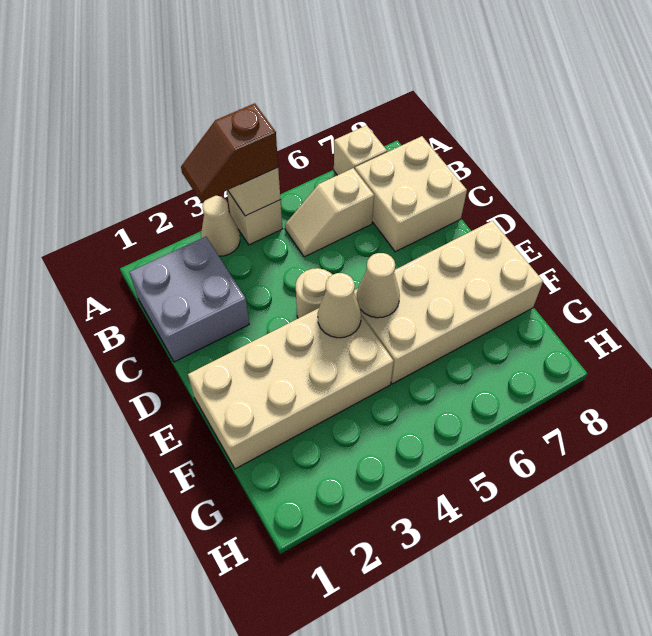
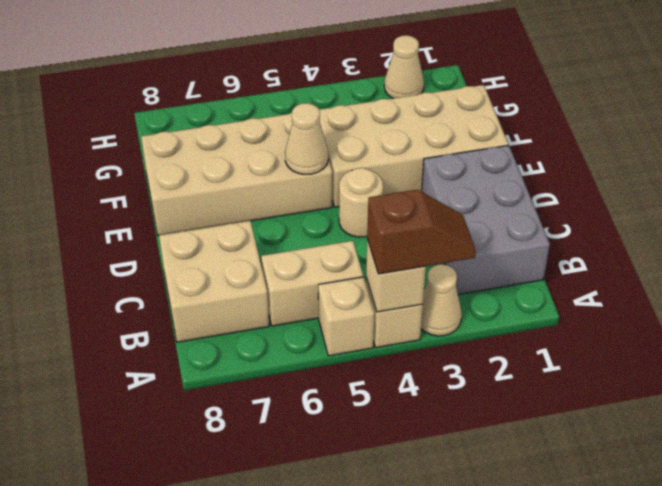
tan 1x1 brick [334,125,387,175] -> tan 1x1 brick moved to [318,277,374,356]
grey 2x2 brick [129,237,249,362] -> grey 2x3 brick [422,145,550,294]
tan 1x2 slope [285,168,374,257] -> tan 1x2 brick [261,241,363,326]
tan 1x1 cone [318,273,361,338] -> tan 1x1 cone moved to [384,35,424,98]

